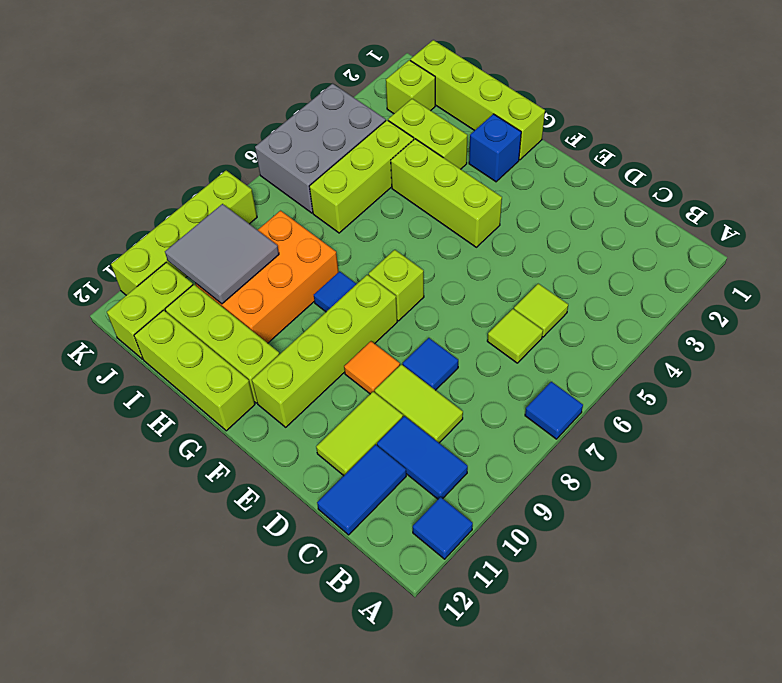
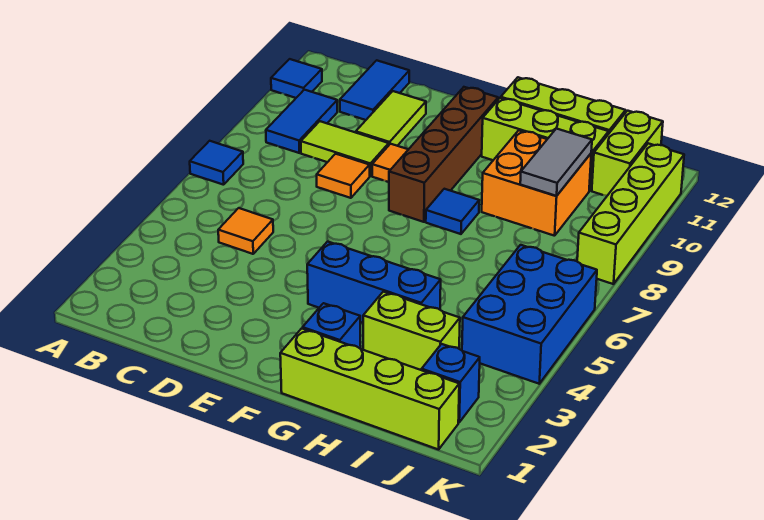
blue 1x2 tile [377,416,468,499] -> blue 1x2 tile turned to [266,90,337,153]
lime 1x1 tile [514,284,568,337] -> orange 1x1 tile [218,208,273,254]
lime 1x1 tile [487,309,543,363] -> none
blue 1x1 tile [403,338,458,390] -> orange 1x1 tile [317,154,370,198]
lime 1x3 brick [391,139,502,247] -> blue 1x3 brick [307,242,441,323]
lime 1x1 brick [369,250,424,321] -> none
lime 1x4 brick [252,275,397,427] -> brown 1x4 brick [389,87,498,222]
orange 2x3 brick [195,211,338,343] -> orange 2x2 brick [482,130,591,236]
lime 1x3 brick [309,120,414,233] -> none
grey 2x2 tile [165,204,279,304] -> grey 1x2 tile [520,129,592,196]
lime 1x1 brick [386,60,435,114] -> blue 1x1 brick [422,344,480,422]
grey 2x3 brick [255,84,386,213] -> blue 2x3 brick [462,245,597,384]

